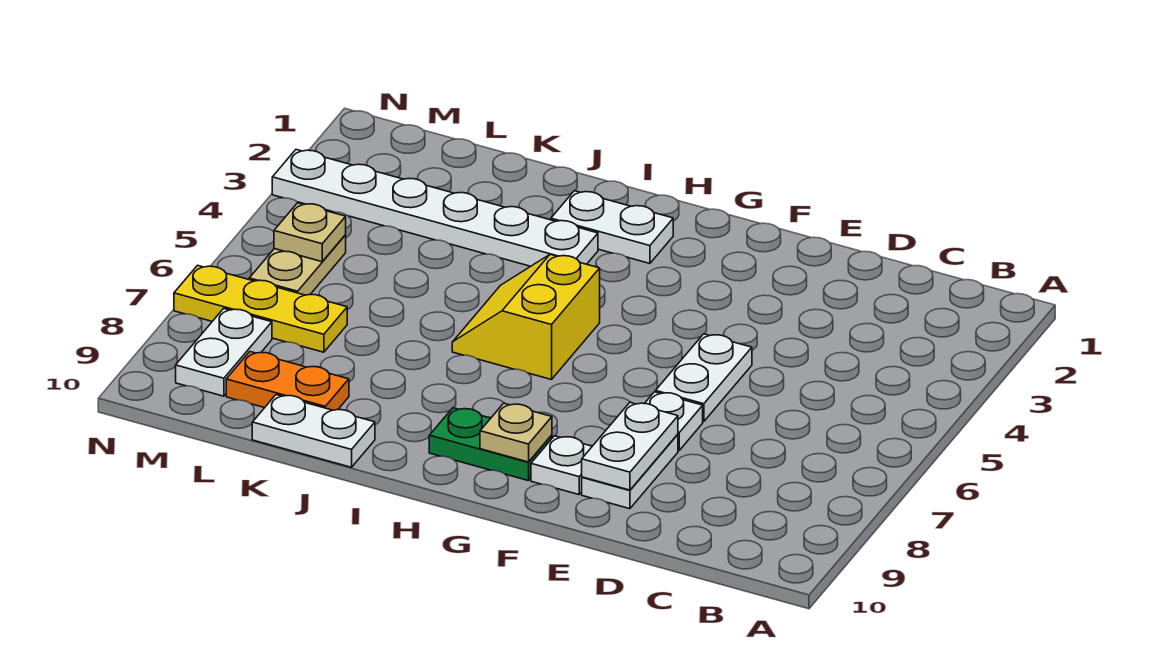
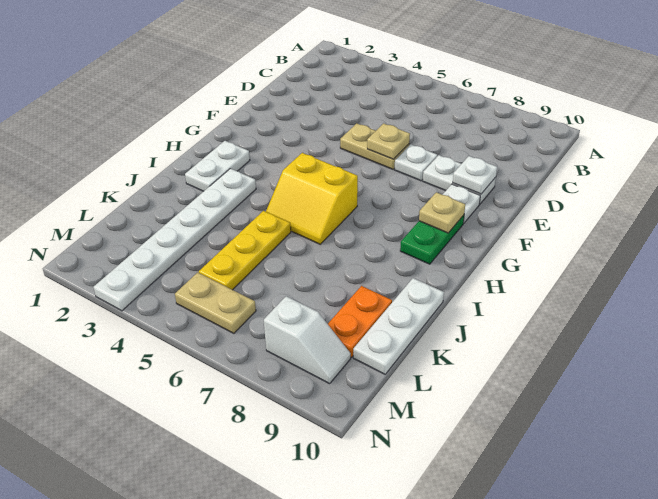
white 1x2 plate [656,334,752,422] -> tan 1x2 plate [340,123,409,169]
white 1x2 plate [582,402,678,490] -> white 1x1 plate [453,156,497,194]
white 1x2 plate [252,395,375,467] -> white 1x3 plate [353,278,444,374]
yellow 1x3 plate [174,265,347,352] -> yellow 1x3 plate moved to [199,211,291,290]
tan 1x1 plate [274,203,346,262] -> tan 1x1 plate moved to [367,123,410,159]
white 1x2 plate [176,309,272,396] -> white 1x2 slope [264,296,351,384]

